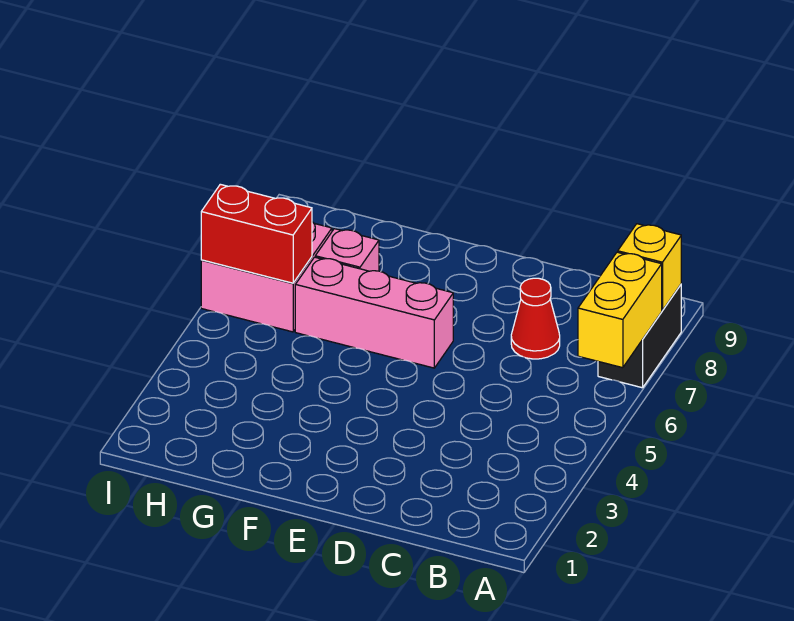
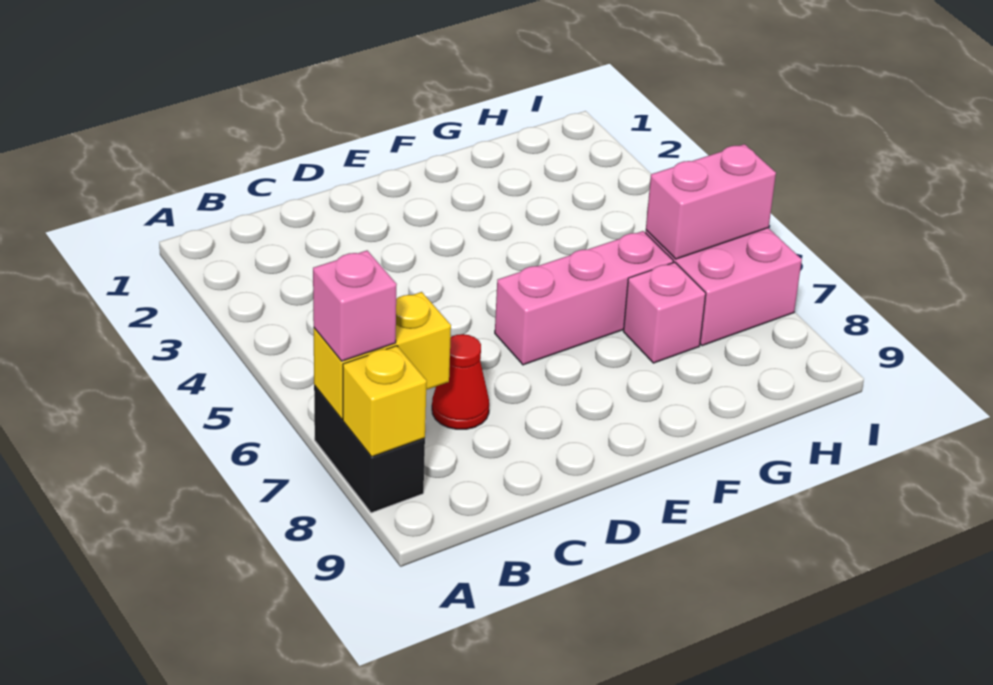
yellow 1x2 brick [578,252,662,368] -> yellow 1x2 brick turned to [314,292,451,419]
none -> pink 1x1 brick [313,251,397,361]
red 1x2 brick [201,184,312,283] -> pink 1x2 brick [646,144,776,259]

